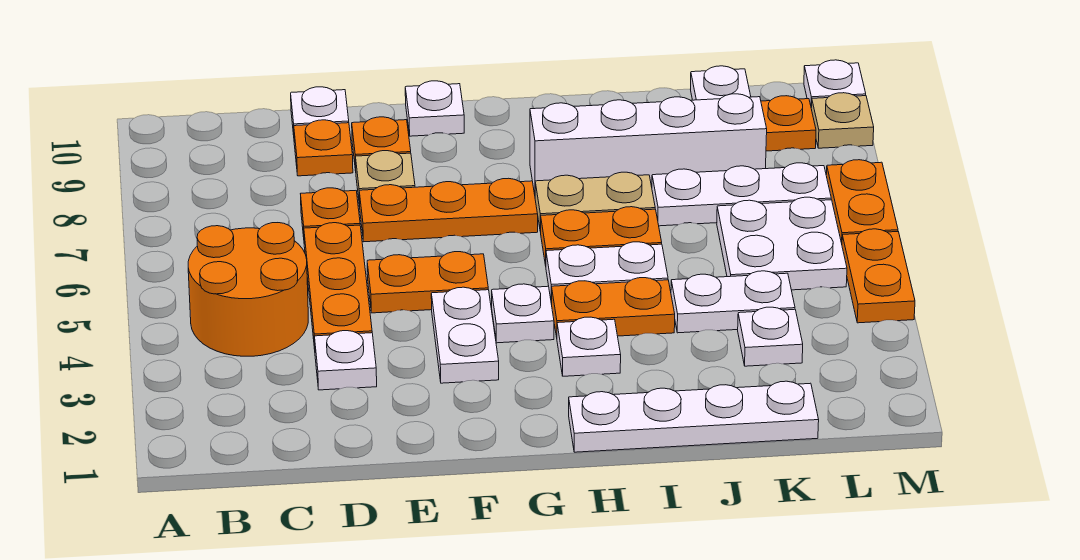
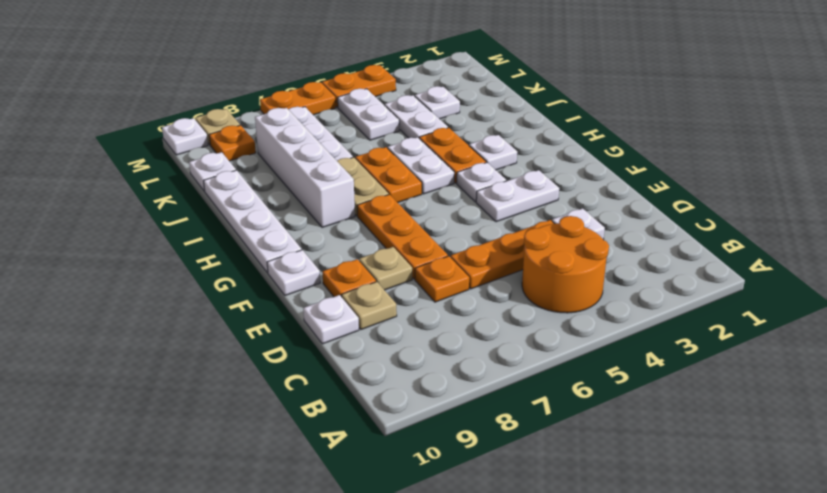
orange 1x1 plate [294,120,353,176] -> tan 1x1 plate [342,282,397,329]
orange 1x2 plate [367,252,488,313] -> none
white 1x4 plate [569,381,819,452] -> white 1x4 plate moved to [204,170,302,273]
white 2x2 plate [717,197,847,290] -> white 1x2 plate [338,89,399,140]

